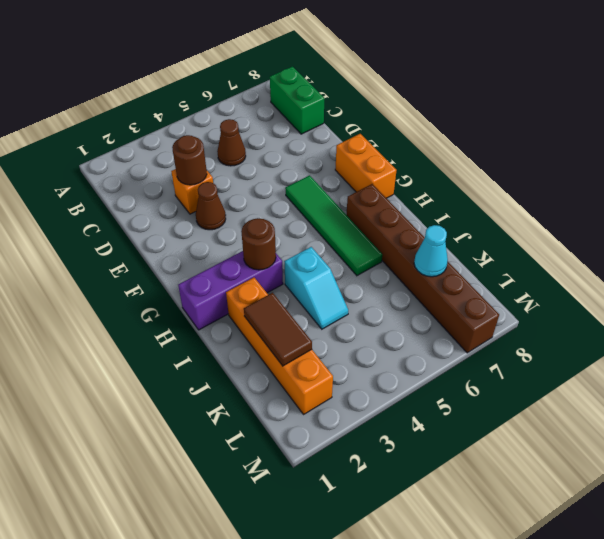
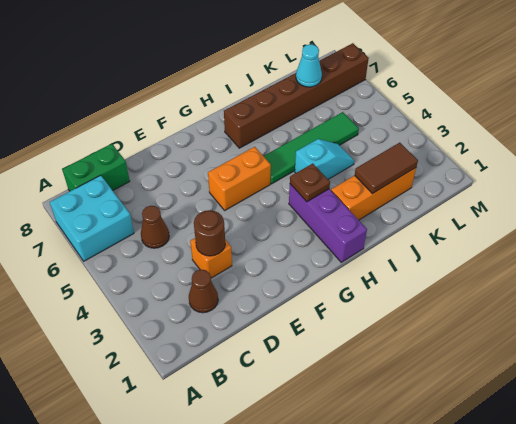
none -> cyan 2x2 brick [50,175,134,261]
brown 1x1 cone [196,182,226,230] -> brown 1x1 cone moved to [189,270,218,313]
green 1x4 tile [285,175,382,276] -> green 1x4 tile moved to [264,112,359,184]
orange 1x2 brick [335,134,397,198] -> orange 1x2 brick moved to [208,147,271,210]
brown 1x1 round brick [241,218,276,270] -> brown 1x1 plate [290,164,330,202]
orange 1x4 brick [226,278,333,414] -> orange 1x3 brick [331,168,416,220]

